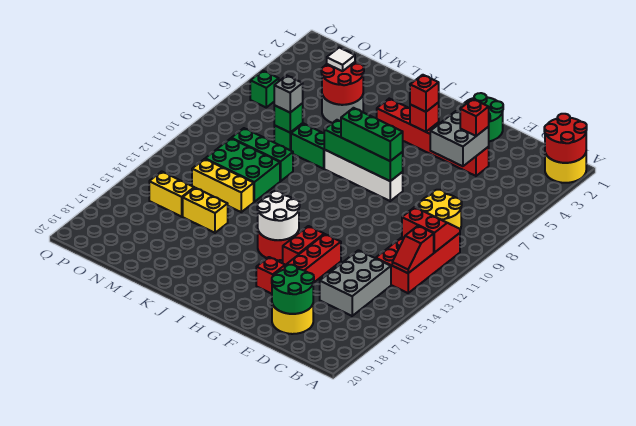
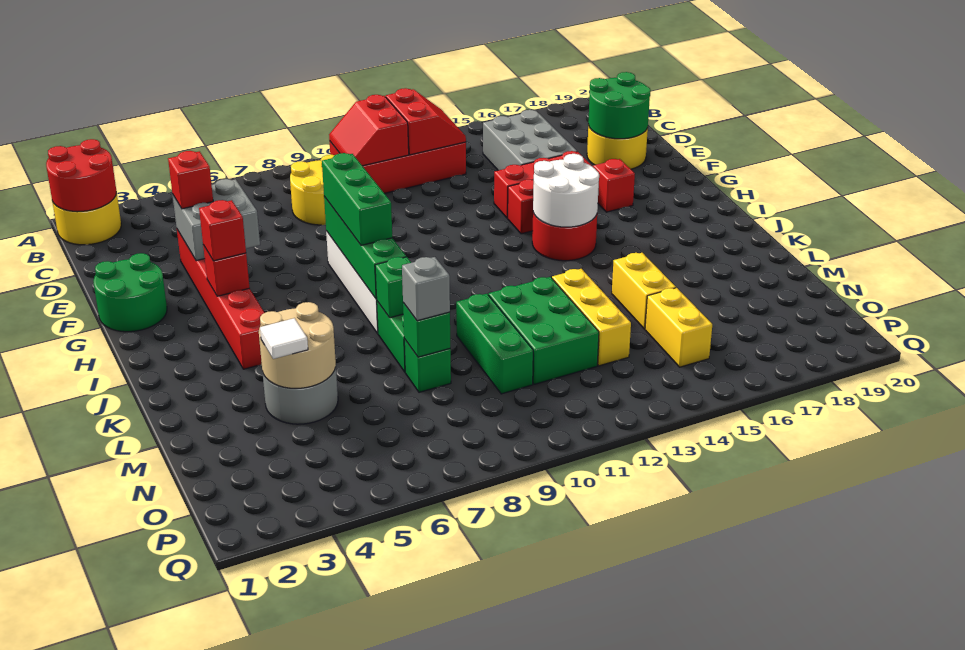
red 1x2 slope [392,226,434,273] -> red 2x2 slope [386,88,466,155]
grey 2x3 brick [320,250,391,316] -> grey 2x3 brick turned to [483,110,577,170]
red 2x2 round brick [321,62,364,105] -> tan 2x2 round brick [259,302,336,388]
green 1x1 brick [250,71,279,107] -> green 1x1 brick moved to [375,257,411,318]

